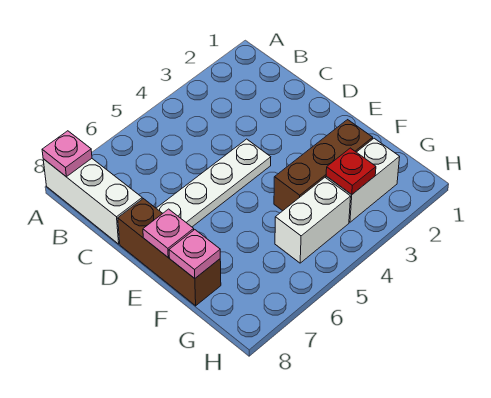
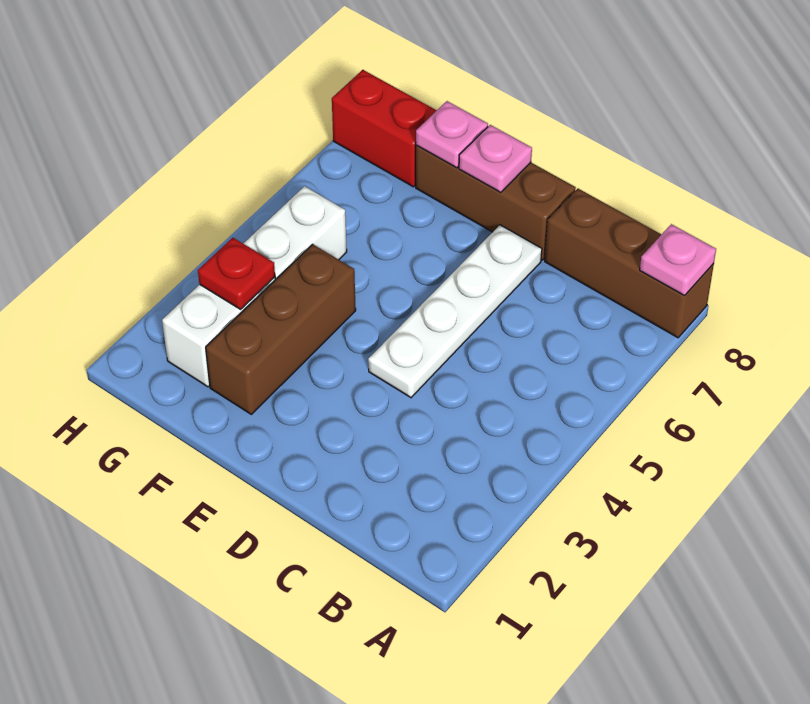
white 1x3 brick [43,159,142,244] -> brown 1x3 brick [545,189,714,338]
none -> red 1x2 brick [332,70,437,187]

